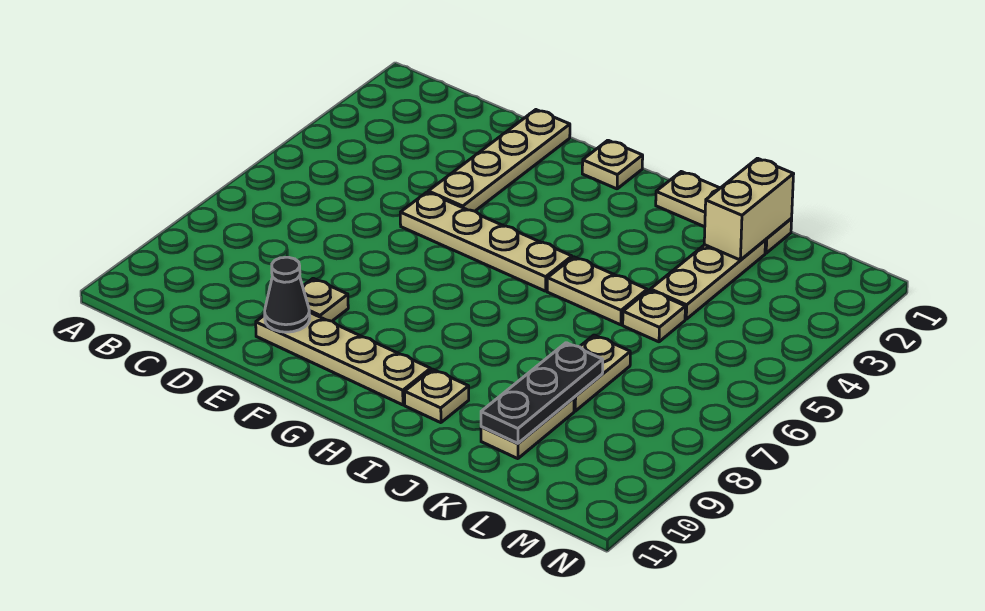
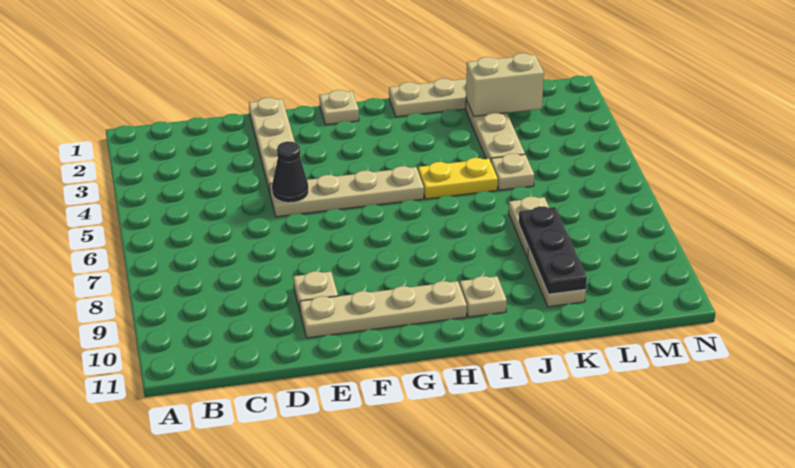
black 1x1 cone [265,257,310,332] -> black 1x1 cone moved to [272,141,308,203]
tan 1x2 plate [547,257,647,325] -> yellow 1x2 plate [418,158,498,199]
tan 1x2 brick [704,158,794,260] -> tan 1x2 brick turned to [466,53,544,116]

